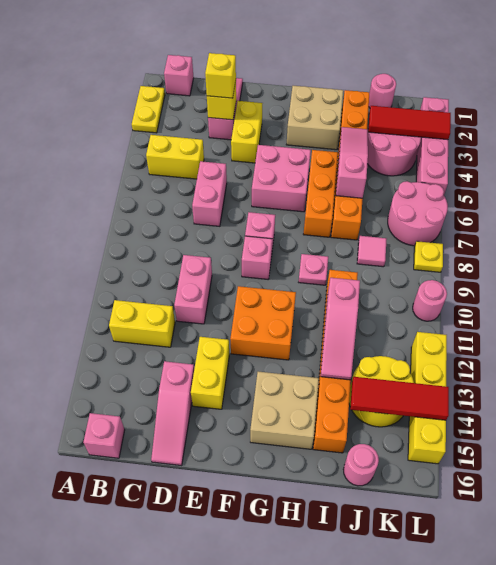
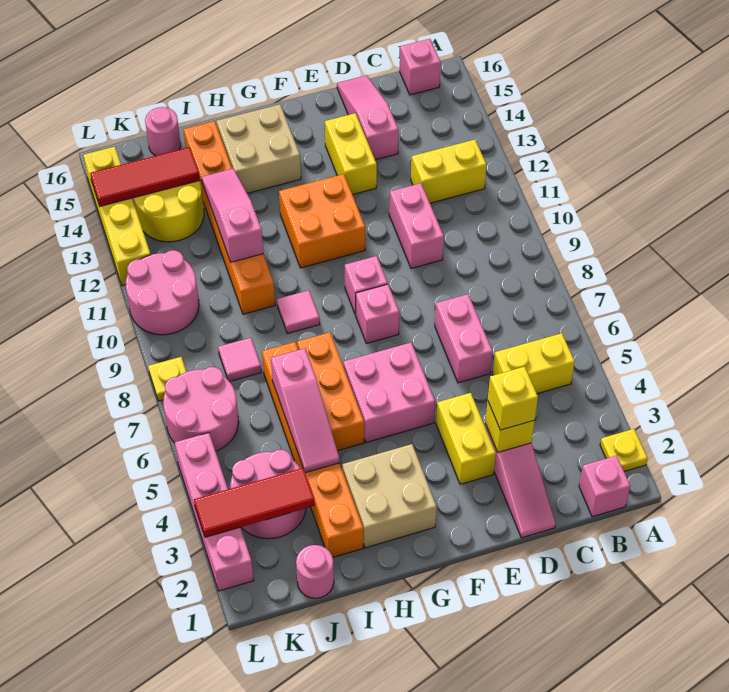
yellow 1x2 plate [132,86,165,133] -> yellow 1x1 plate [600,429,648,471]
pink 1x1 plate [299,254,328,285] -> pink 1x1 tile [277,290,320,333]
pink 1x1 round brick [413,280,447,321] -> pink 2x2 round brick [126,250,199,335]

